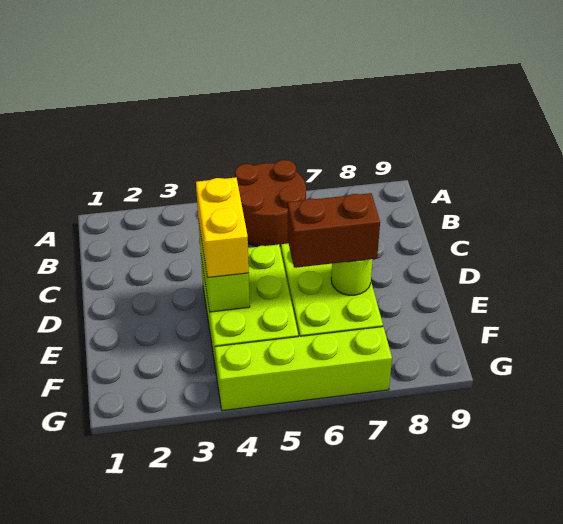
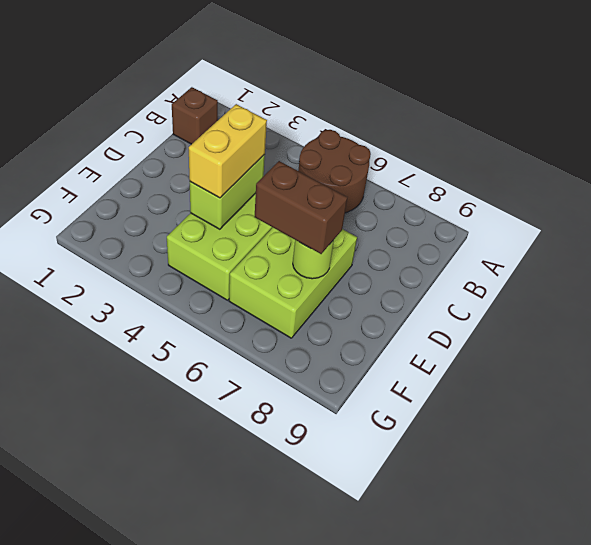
none -> brown 1x1 brick [172,87,218,144]
lime 1x4 brick [215,327,392,411] -> none

